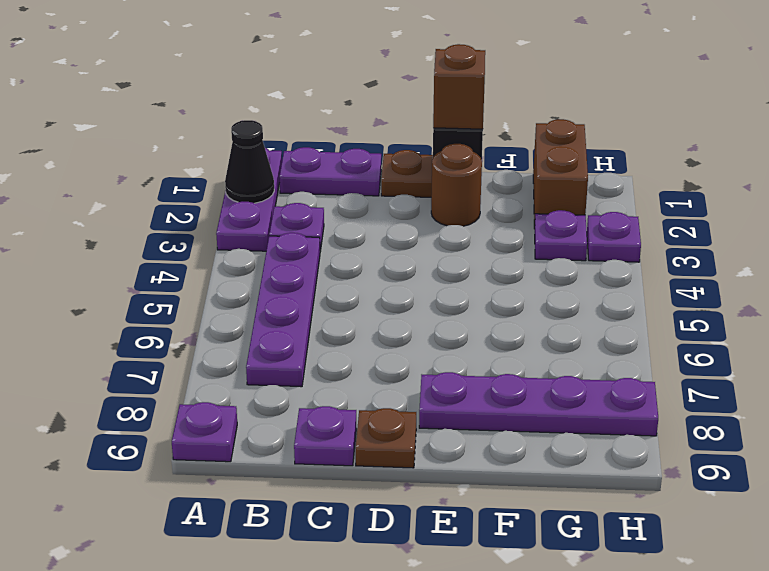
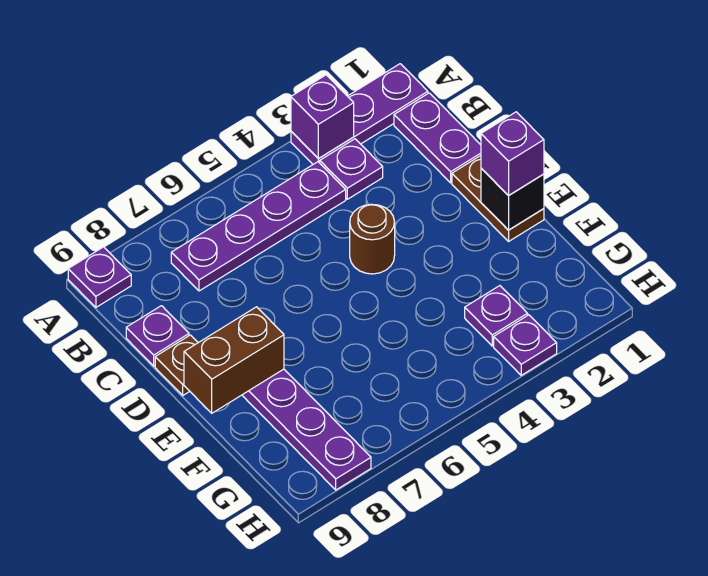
black 1x1 cone [225,120,274,203] -> none
none -> purple 1x1 brick [291,75,354,159]
brown 1x1 brick [433,44,485,129] -> purple 1x1 brick [481,112,544,196]
brown 1x1 round brick [431,144,482,226] -> brown 1x1 round brick moved to [350,204,395,274]
brown 1x2 brick [533,119,588,229] -> brown 1x2 brick moved to [184,307,284,413]

